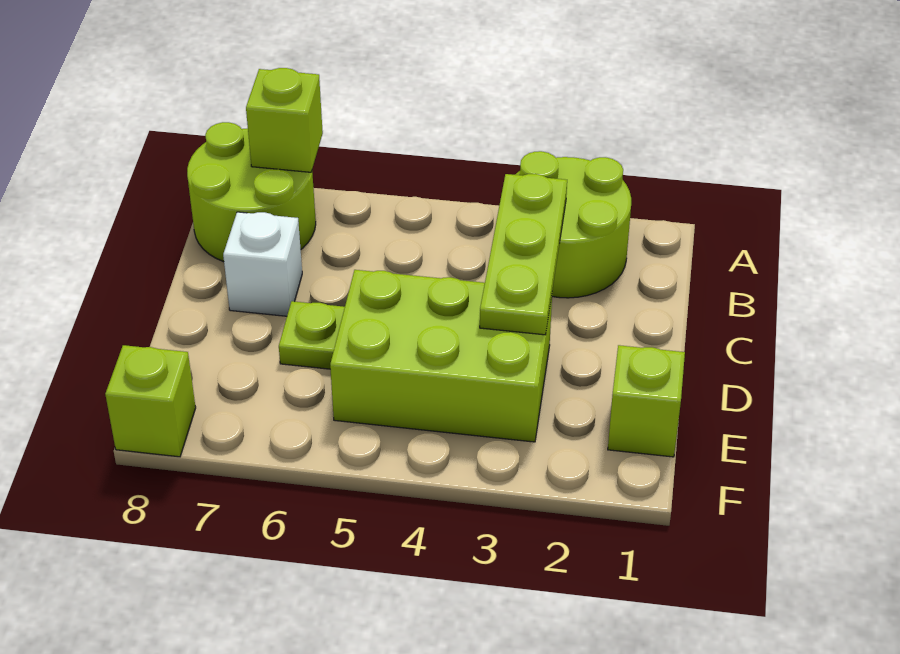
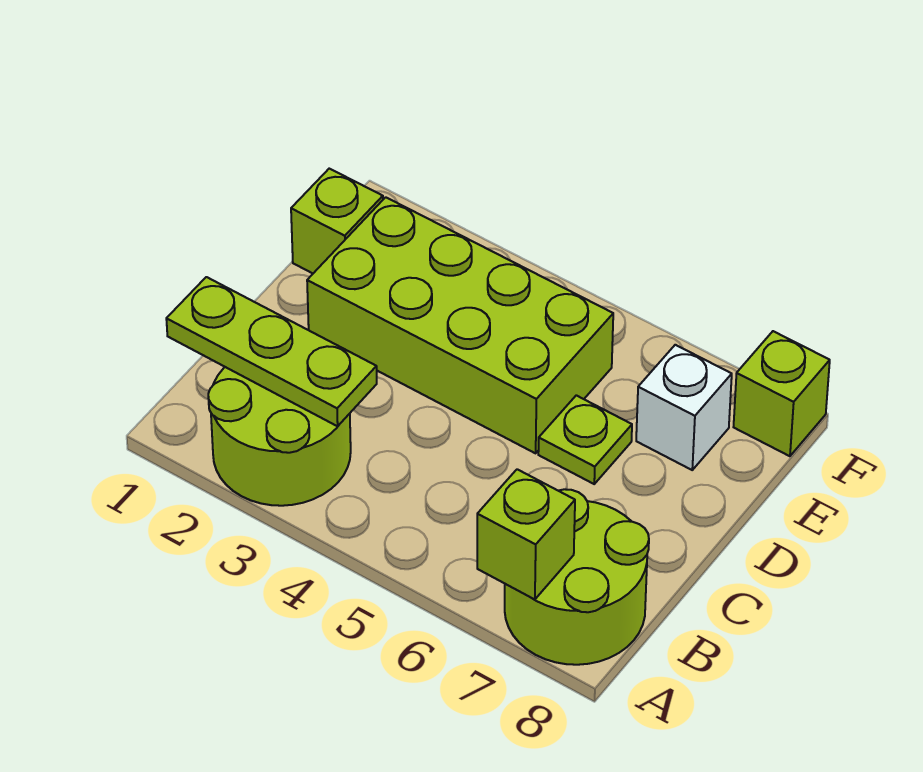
lime 1x3 plate [480,174,567,335] -> lime 1x3 plate turned to [166,277,377,426]
white 1x1 brick [223,212,302,316] -> white 1x1 brick moved to [636,345,732,470]
lime 2x3 brick [330,270,552,442] -> lime 2x4 brick [307,197,613,453]

